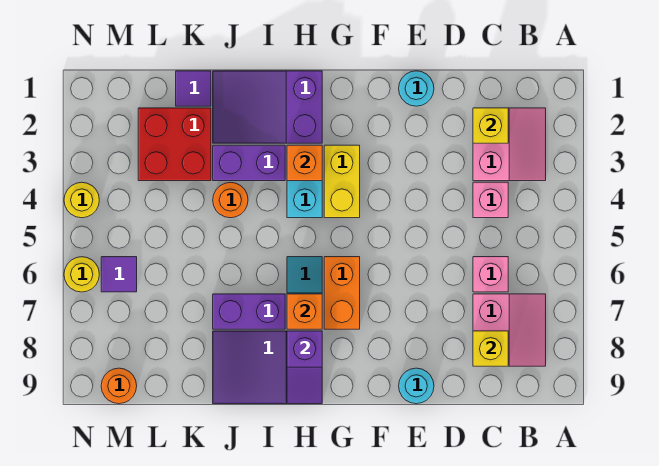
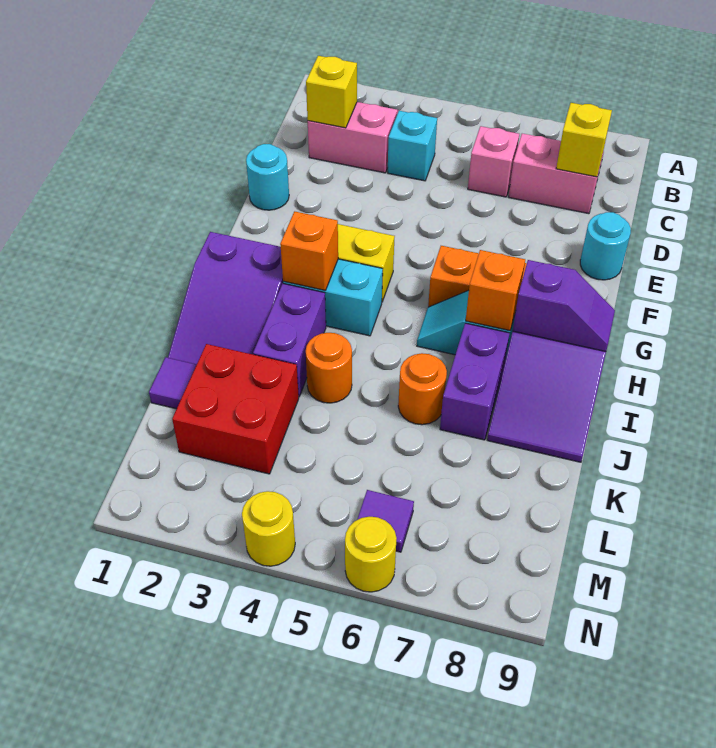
pink 1x1 brick [473,182,508,218] -> cyan 1x1 brick [388,111,437,181]
orange 1x1 round brick [101,368,137,404] -> orange 1x1 round brick moved to [398,353,447,425]

